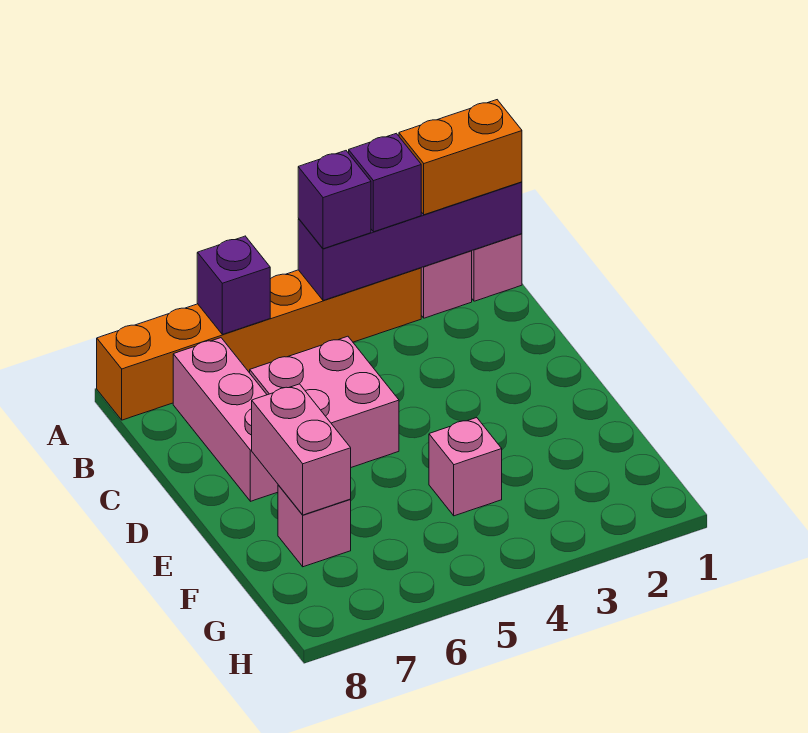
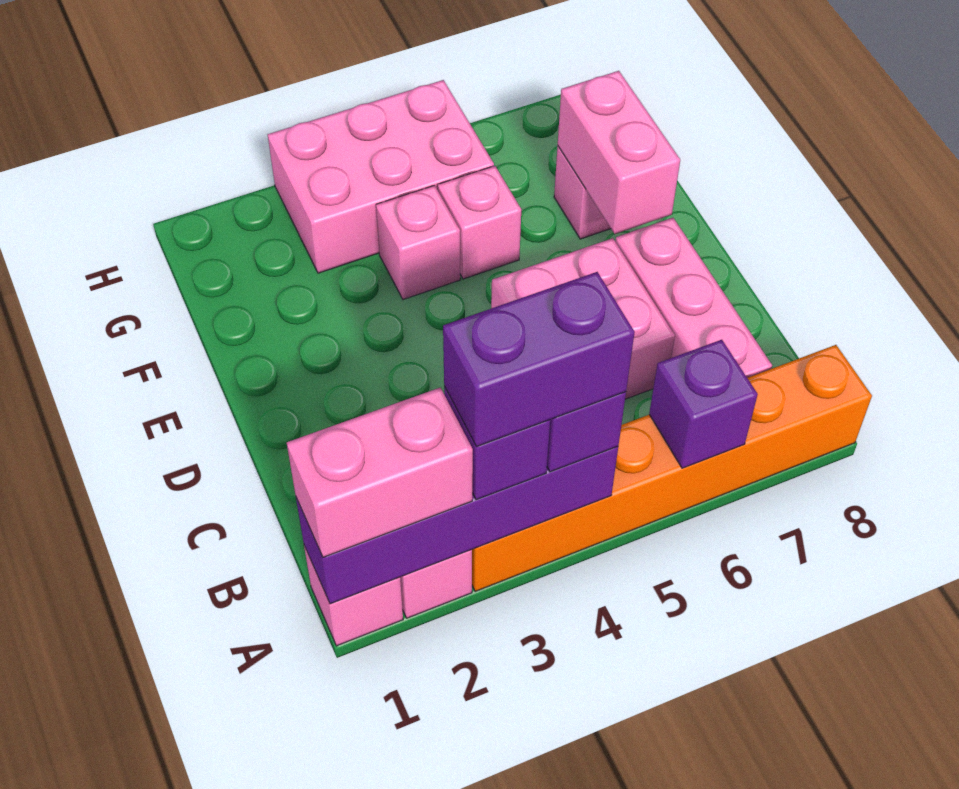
orange 1x2 brick [399,100,522,215] -> pink 1x2 brick [287,388,473,557]
none -> purple 1x2 brick [443,272,635,447]
none -> pink 1x1 brick [438,166,521,279]
none -> pink 2x3 brick [268,80,494,273]

